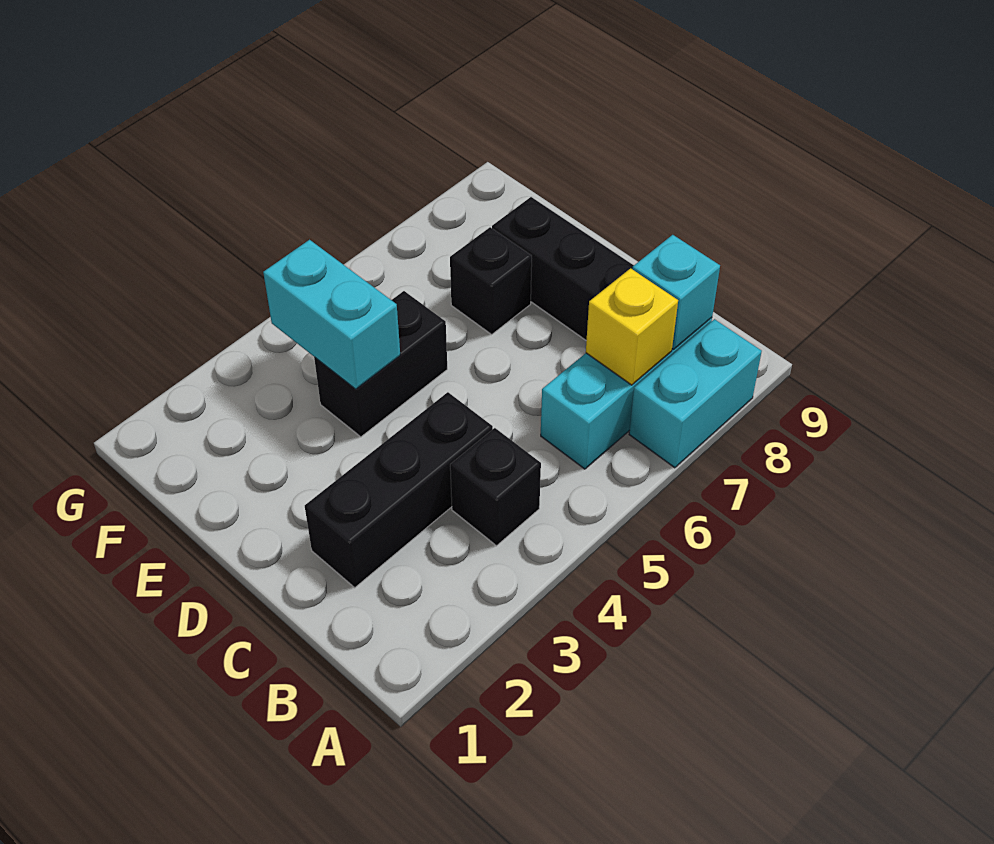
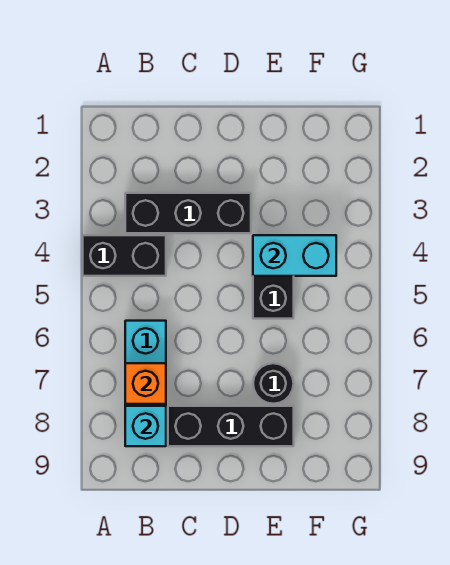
cyan 1x2 brick [629,319,762,468] -> none
black 1x1 brick [450,428,541,546] -> black 1x2 brick [83,235,166,276]
yellow 1x1 brick [586,268,678,385] -> orange 1x1 brick [125,363,166,404]
black 1x3 brick [305,392,493,588] -> black 1x3 brick turned to [125,193,251,233]
black 1x1 brick [450,227,532,334] -> black 1x1 round brick [253,363,294,404]

